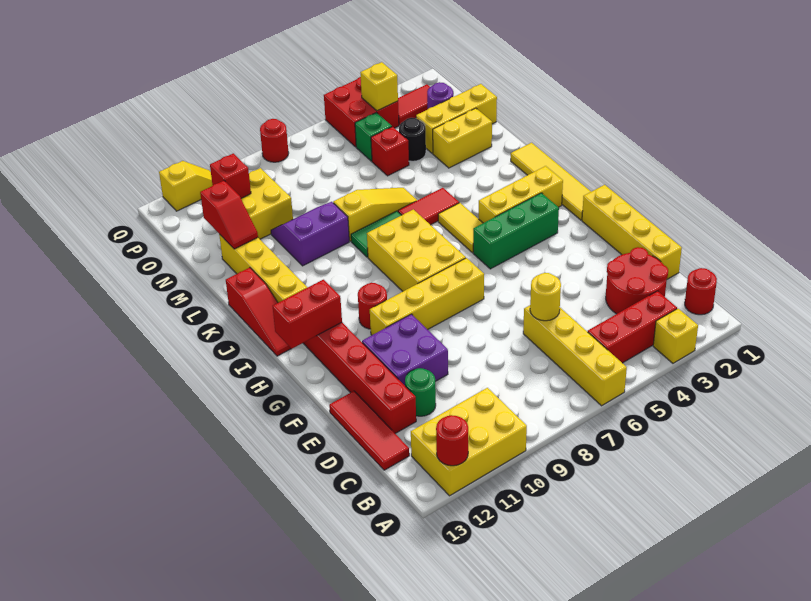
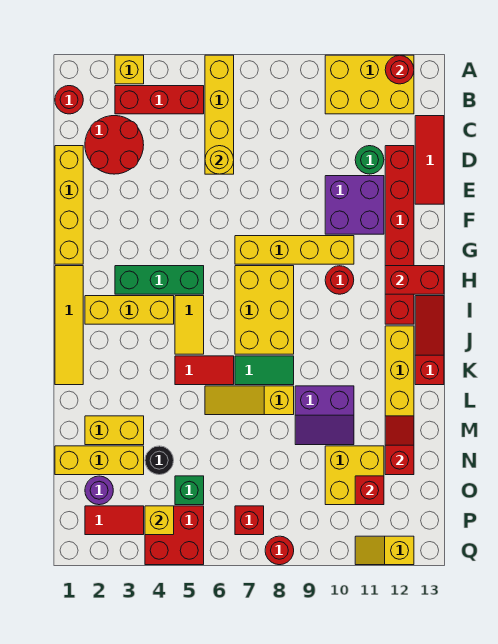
red 1x1 brick [371,127,409,176] -> red 1x1 brick moved to [235,506,264,535]

